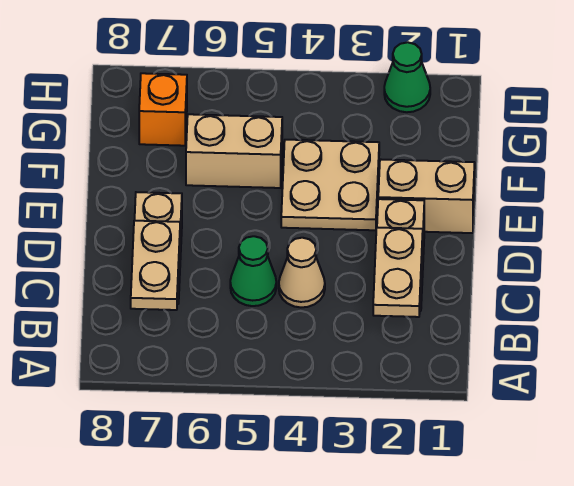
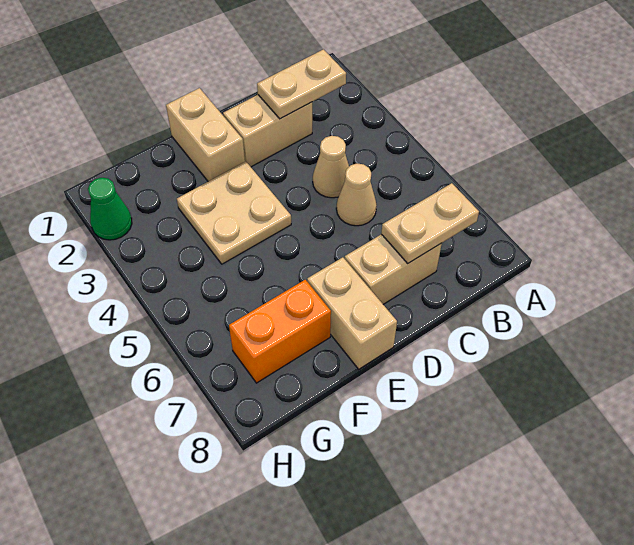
green 1x1 cone [230,236,276,306] -> tan 1x1 cone [336,163,377,226]
tan 1x2 brick [186,114,282,188] -> tan 1x2 brick moved to [307,257,397,369]
orange 1x1 brick [139,73,187,146] -> orange 1x2 brick [229,280,331,383]

